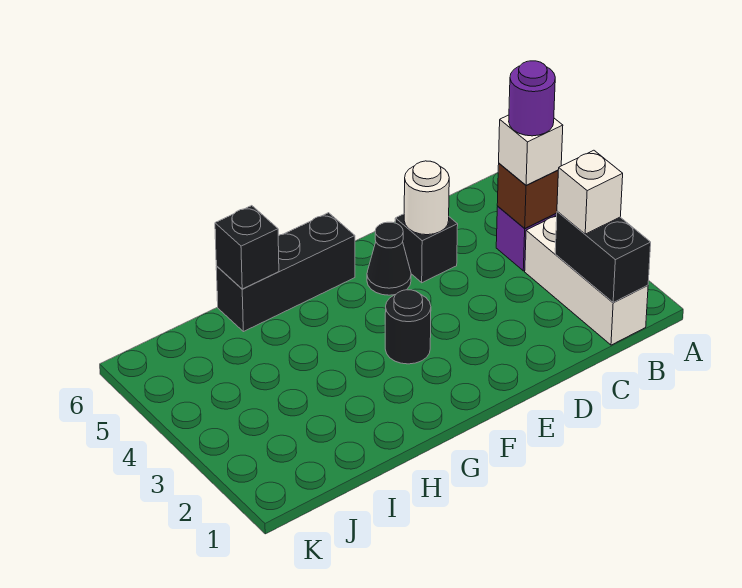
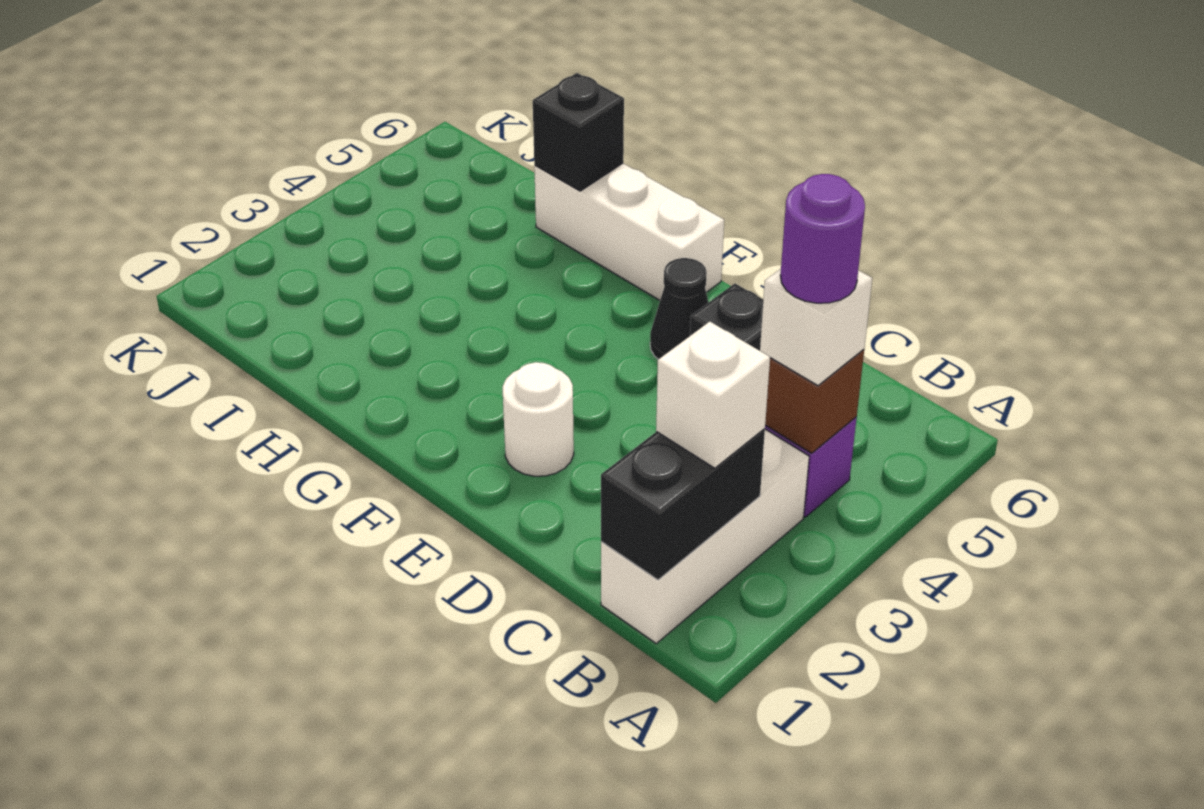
white 1x1 round brick [404,161,449,235] -> white 1x1 round brick moved to [503,362,574,476]
black 1x1 round brick [385,290,431,364] -> none
black 1x3 brick [216,213,355,332] -> white 1x3 brick [534,163,724,300]

